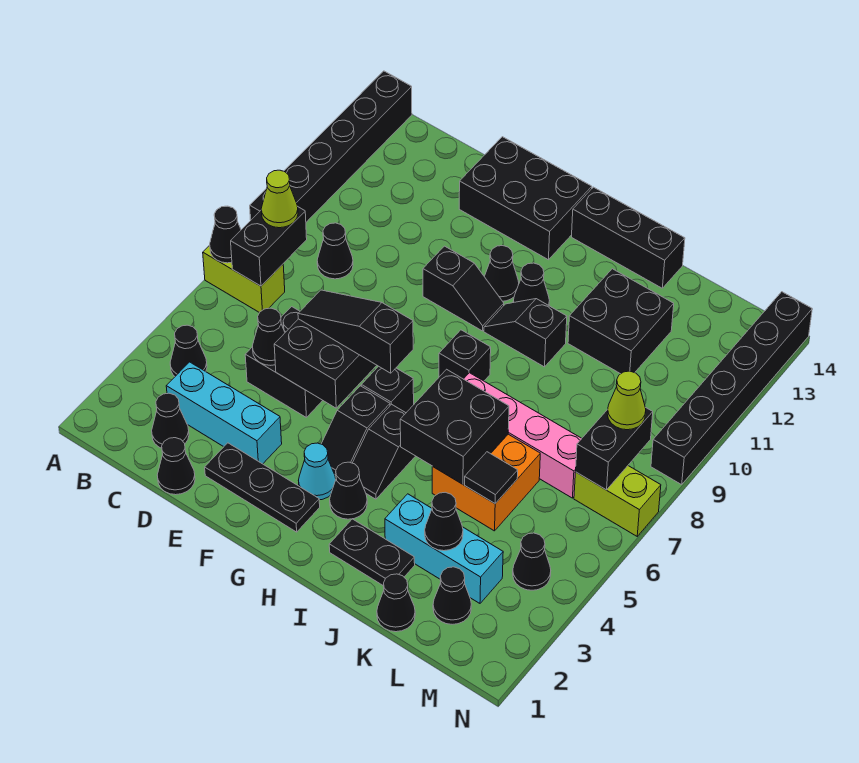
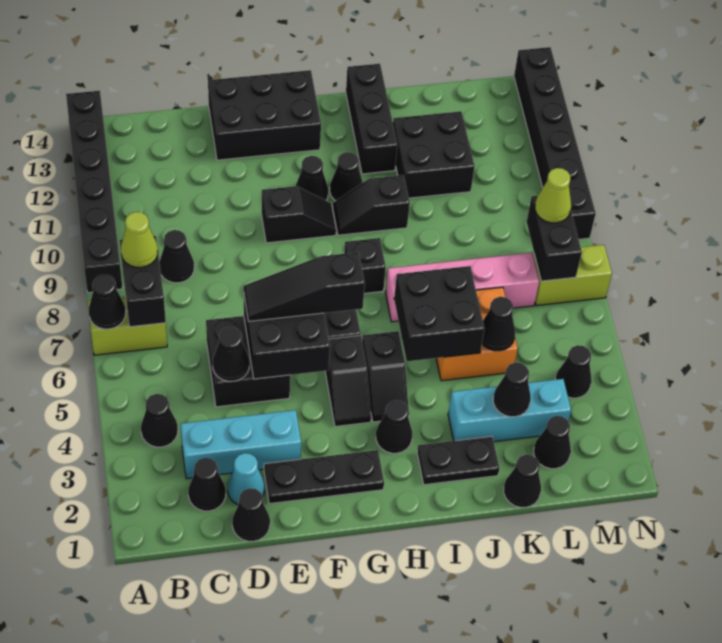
cyan 1x1 cone [298,443,336,500] -> cyan 1x1 cone moved to [228,453,265,505]
black 1x3 brick [572,187,685,288] -> black 1x3 brick turned to [346,64,397,174]
black 1x1 tile [465,452,518,503] -> black 1x1 cone [482,297,515,351]

